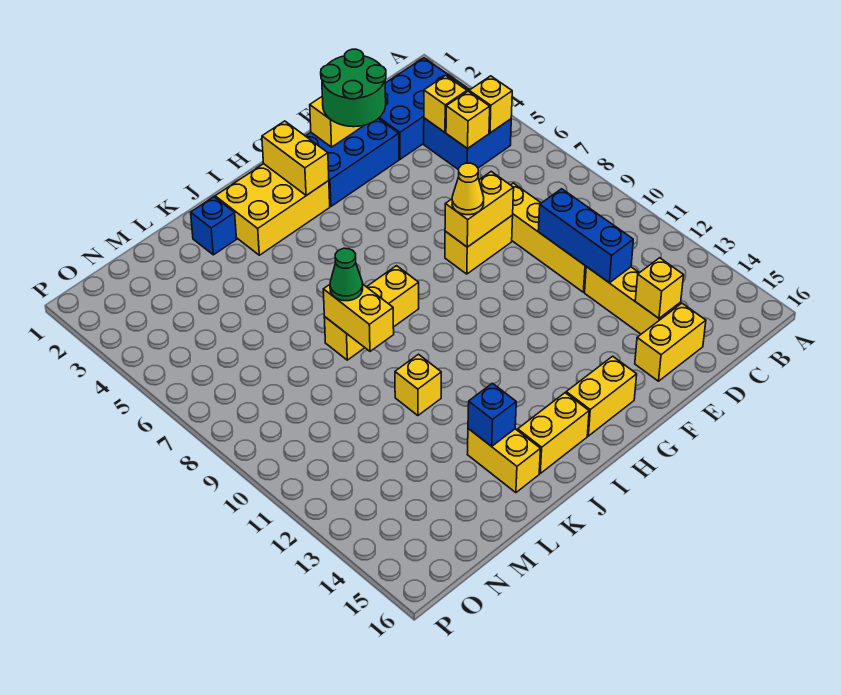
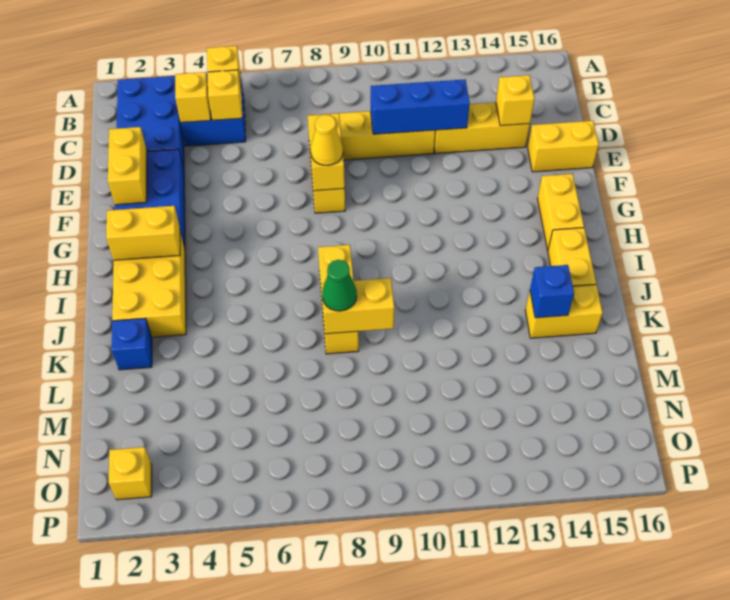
yellow 1x2 brick [635,303,706,381] -> yellow 1x2 brick turned to [528,121,599,172]
green 2x2 round brick [321,49,386,127] -> none
yellow 1x1 brick [395,354,441,416] -> yellow 1x1 brick moved to [109,447,152,500]

